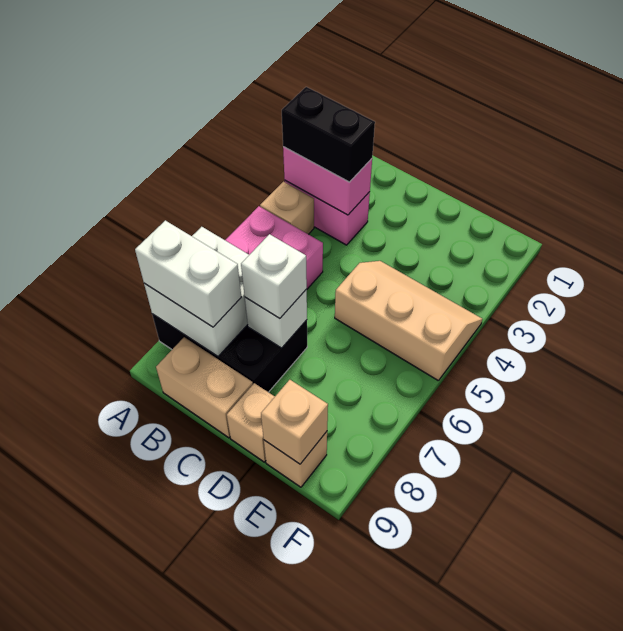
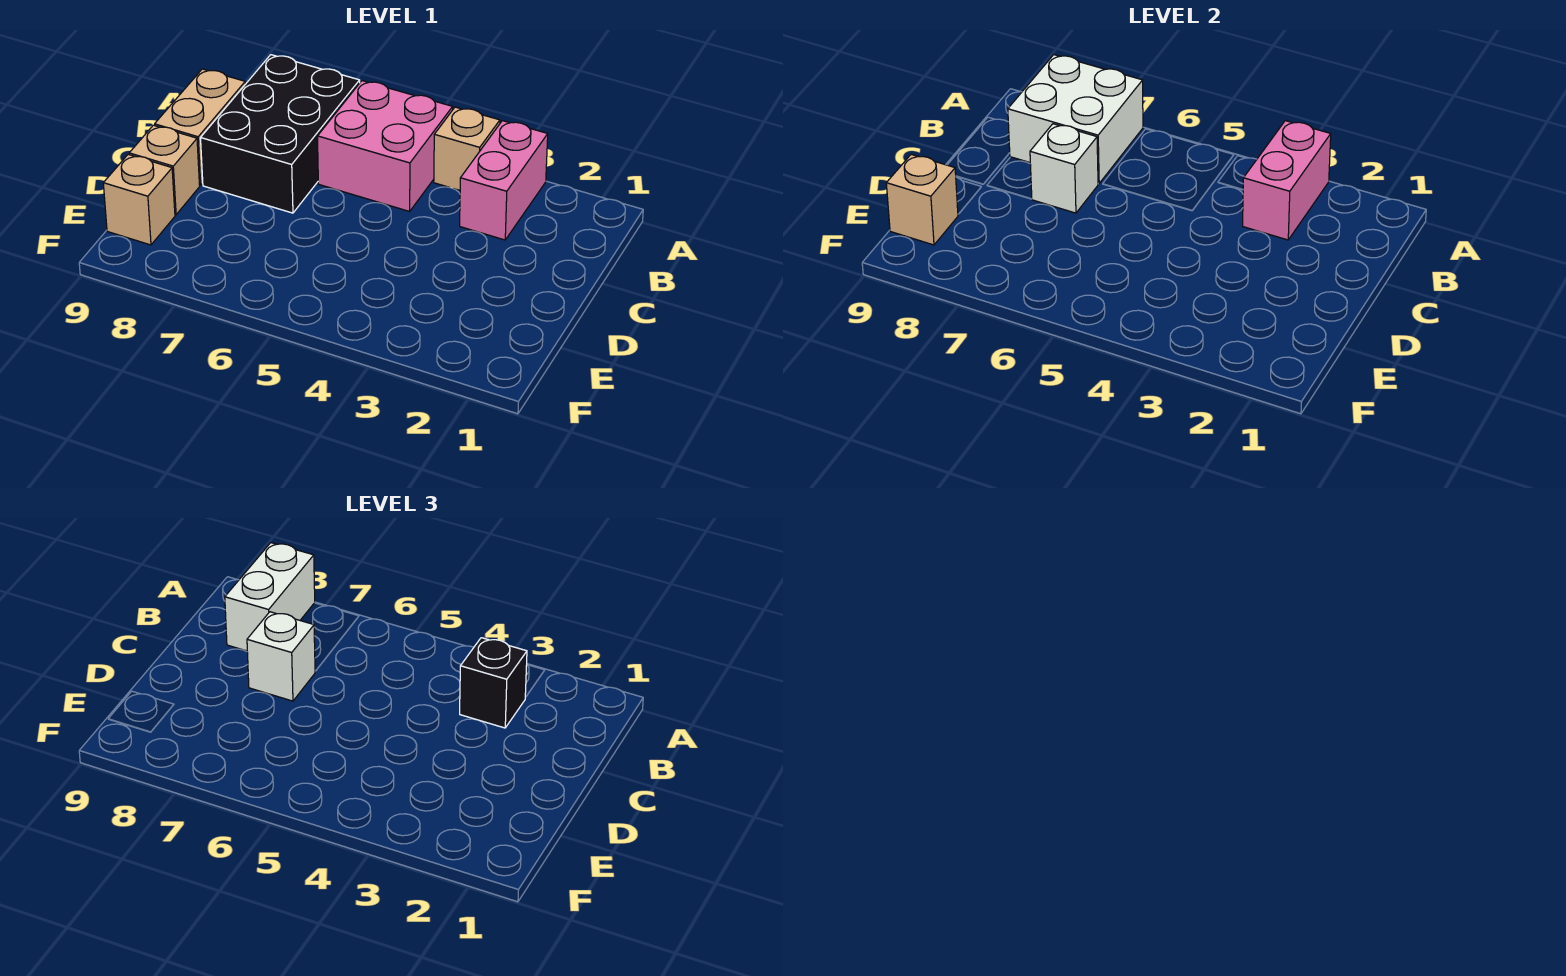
black 1x2 brick [282,87,375,182] -> black 1x1 brick [460,638,527,728]
tan 2x3 slope [335,261,482,381] -> none

